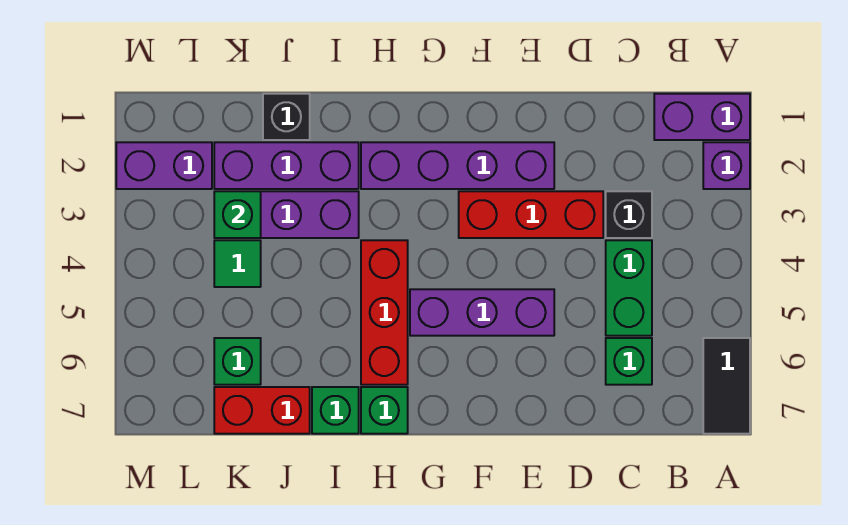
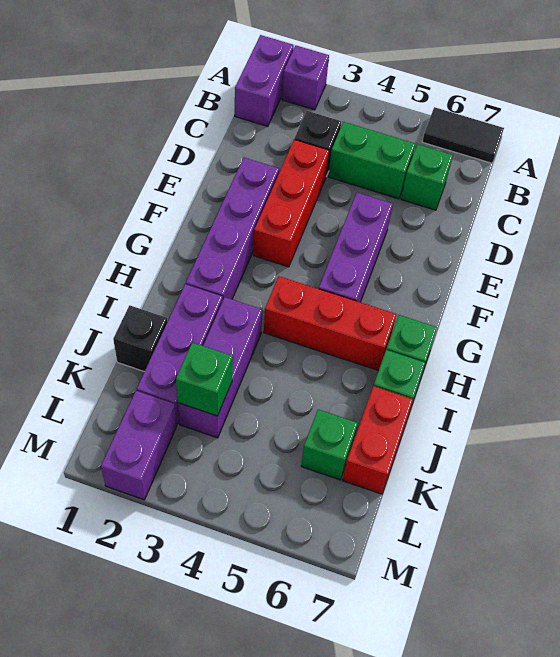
green 1x1 tile [214,240,261,287] -> none

